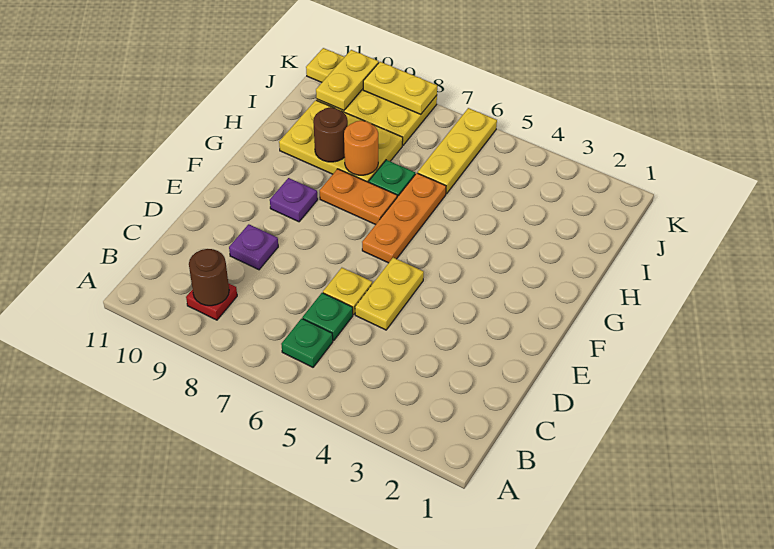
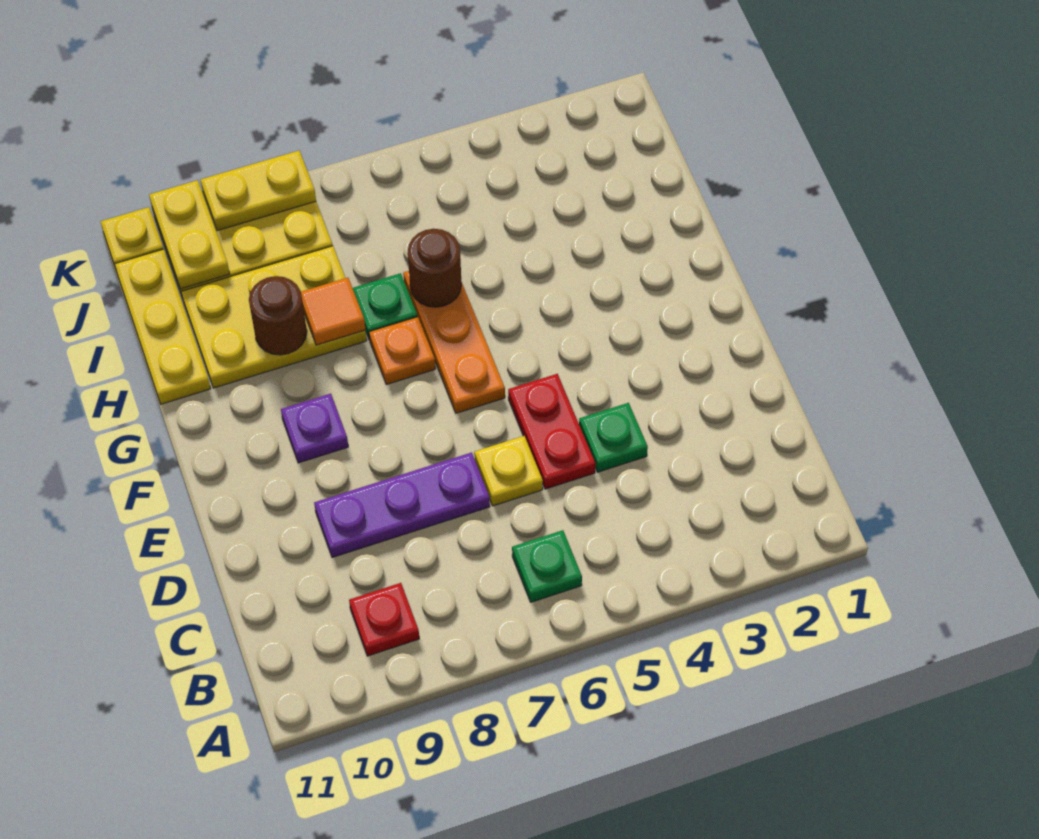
brown 1x1 round brick [189,249,229,306] -> brown 1x1 round brick moved to [408,229,461,307]
green 1x1 plate [302,293,353,341] -> green 1x1 plate moved to [579,403,648,472]
yellow 1x2 plate [355,258,424,330] -> red 1x2 plate [508,374,595,489]
purple 1x1 plate [229,224,278,270] -> purple 1x3 plate [314,452,490,558]
orange 1x2 plate [320,169,397,225] -> orange 1x1 plate [369,317,435,385]
orange 1x1 round brick [344,121,378,175] -> orange 1x1 tile [301,278,366,345]
yellow 1x3 plate [418,108,497,194] -> yellow 1x3 plate moved to [115,249,211,404]

